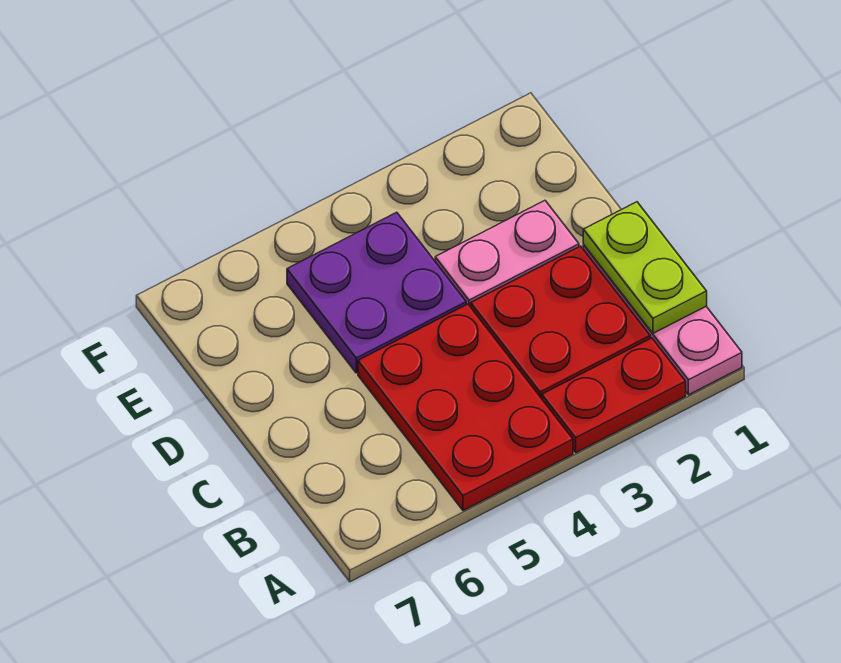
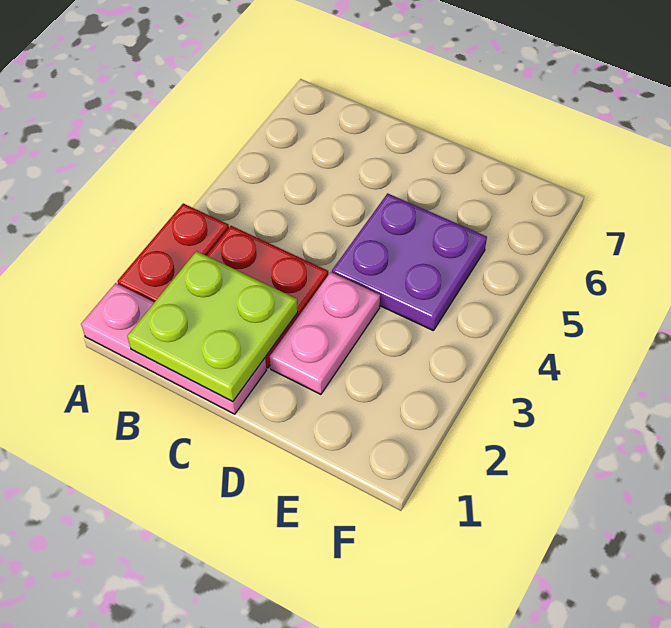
red 2x3 plate [358,304,573,511] -> none
lime 1x2 plate [583,202,707,333] -> lime 2x2 plate [127,251,298,402]

